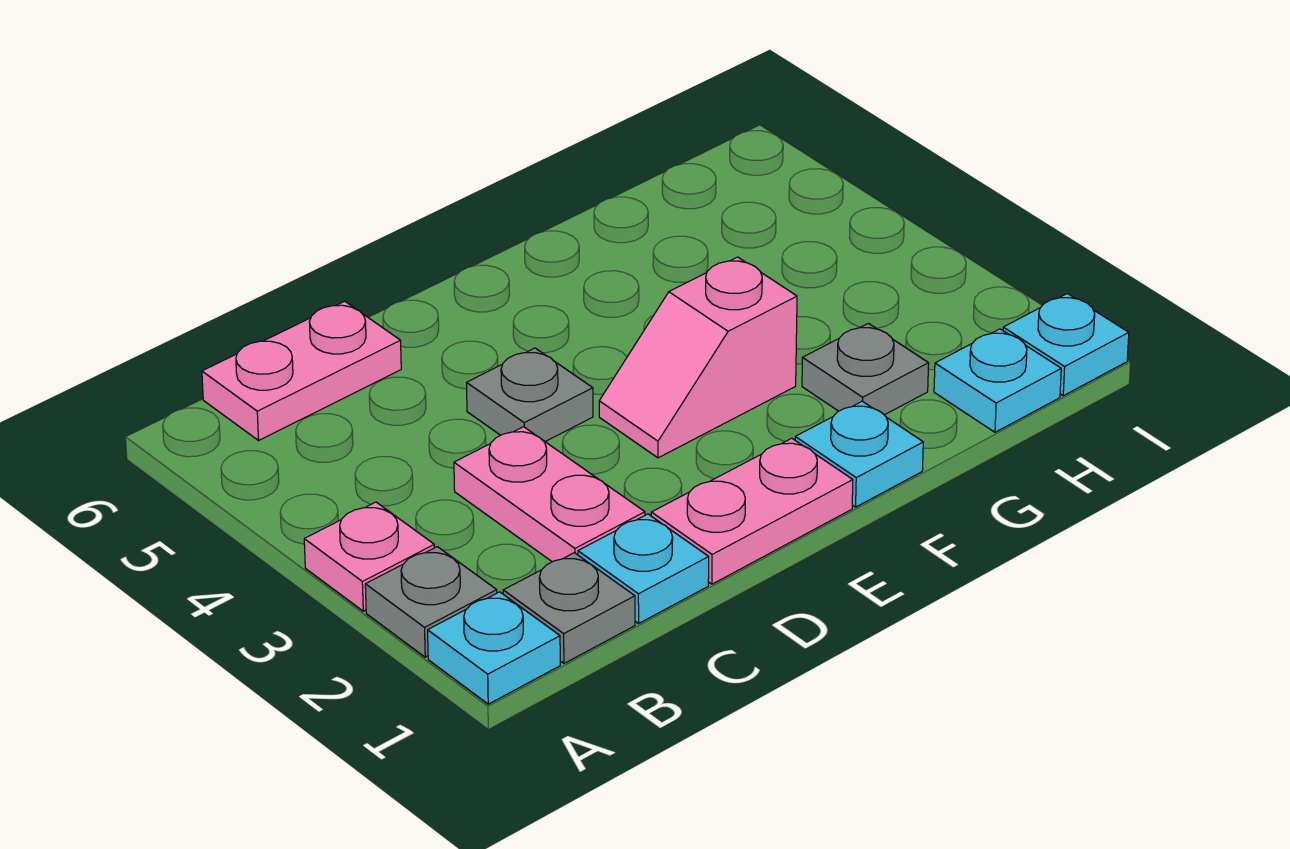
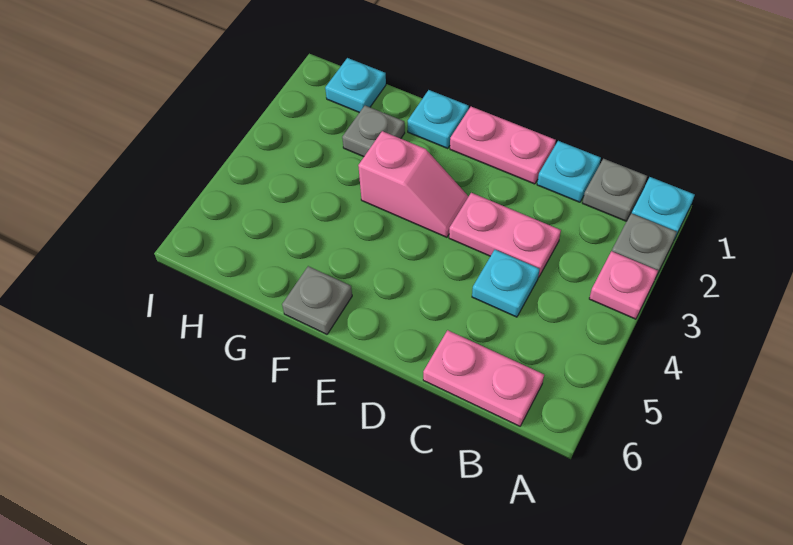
pink 1x2 plate [454,427,645,562] -> pink 1x2 plate turned to [449,193,561,277]
grey 1x1 plate [467,348,593,442] -> grey 1x1 plate moved to [282,266,352,334]
cyan 1x1 plate [1003,293,1129,396] -> cyan 1x1 plate moved to [472,250,540,317]

